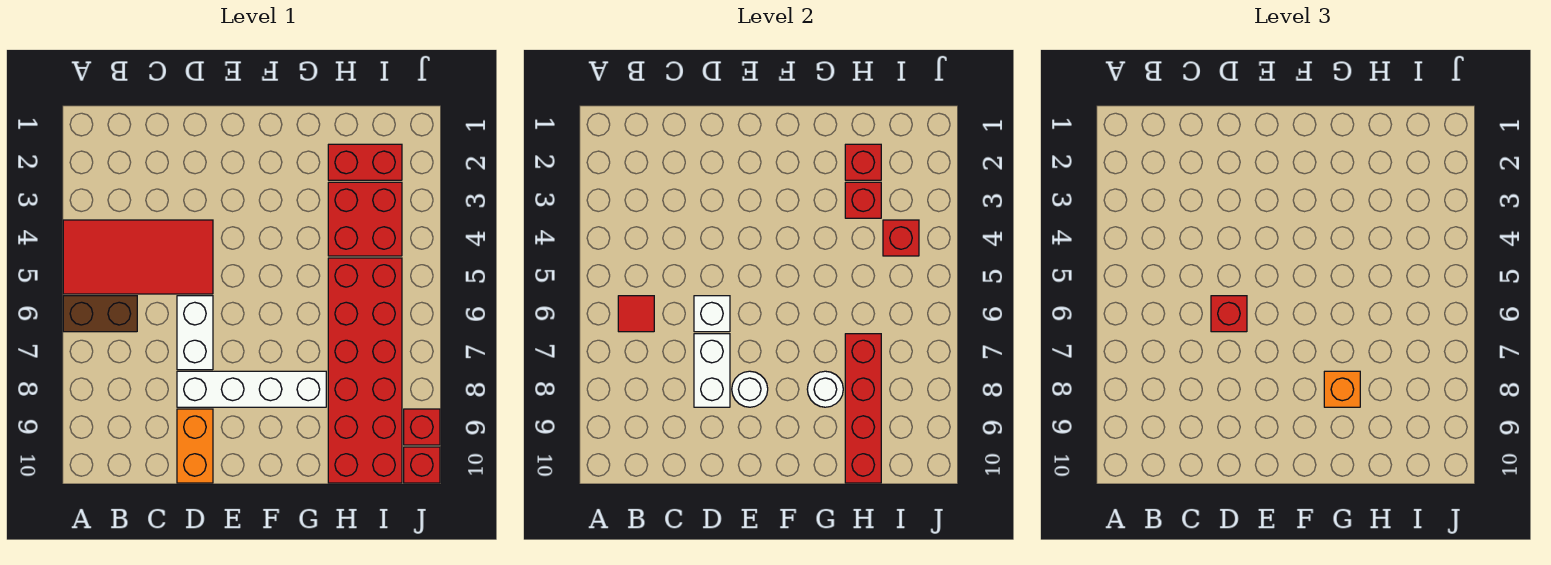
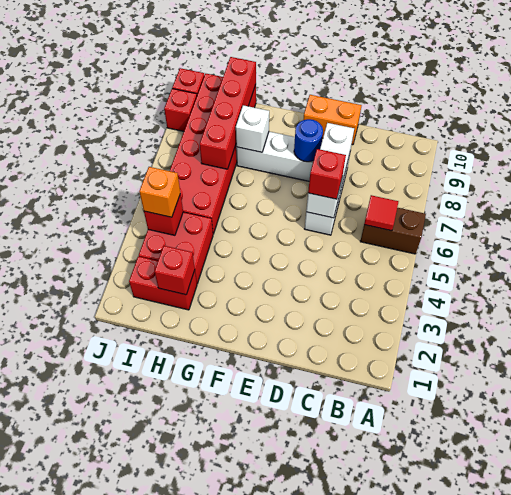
red 2x4 tile [63,220,213,294] -> none
orange 1x2 brick [177,409,213,483] -> orange 1x2 brick turned to [303,95,362,145]
white 1x1 round brick [732,371,768,407] -> blue 1x1 round brick [294,119,323,162]
white 1x1 round brick [807,371,843,407] -> white 1x1 brick [236,105,269,152]
orange 1x1 brick [1324,371,1360,407] -> orange 1x1 brick moved to [139,167,180,217]
red 1x1 brick [845,182,881,218] -> none

